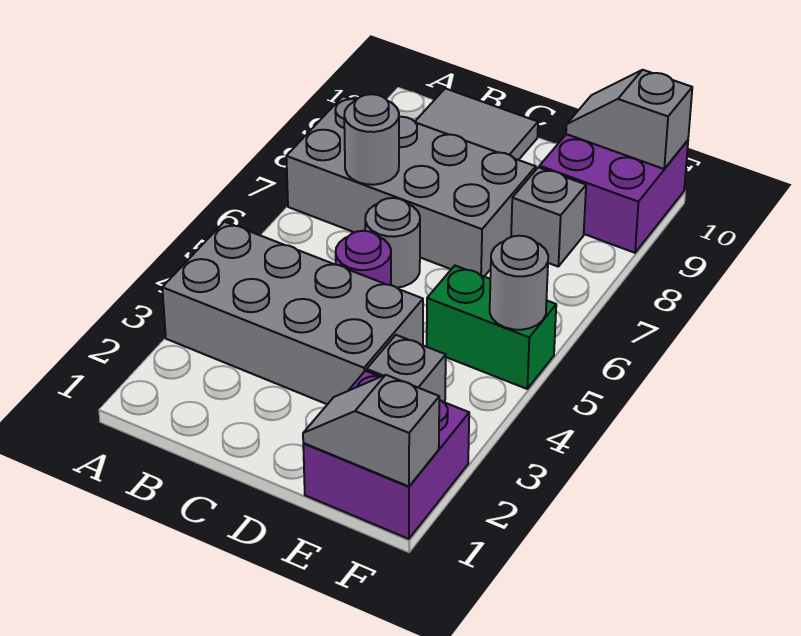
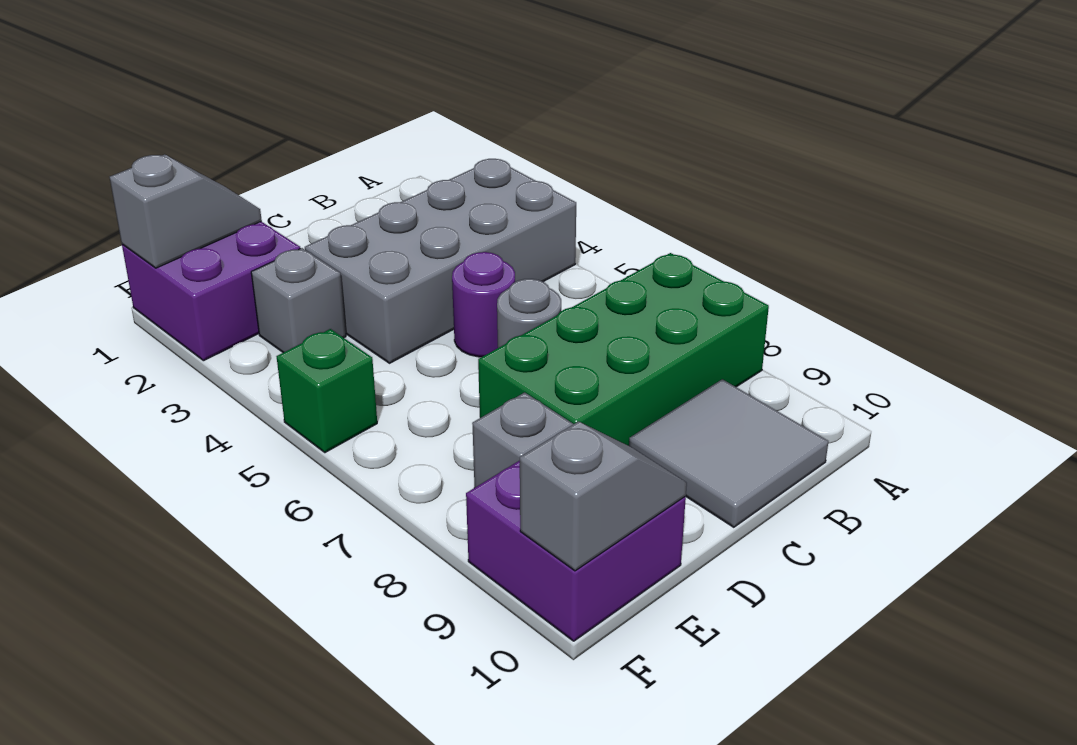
grey 2x4 brick [286,96,536,276] -> green 2x4 brick [478,253,769,446]
grey 1x1 round brick [344,94,399,185] -> none
green 1x2 brick [427,266,556,389] -> green 1x1 brick [276,329,377,453]
grey 1x1 round brick [490,236,548,330] -> none

